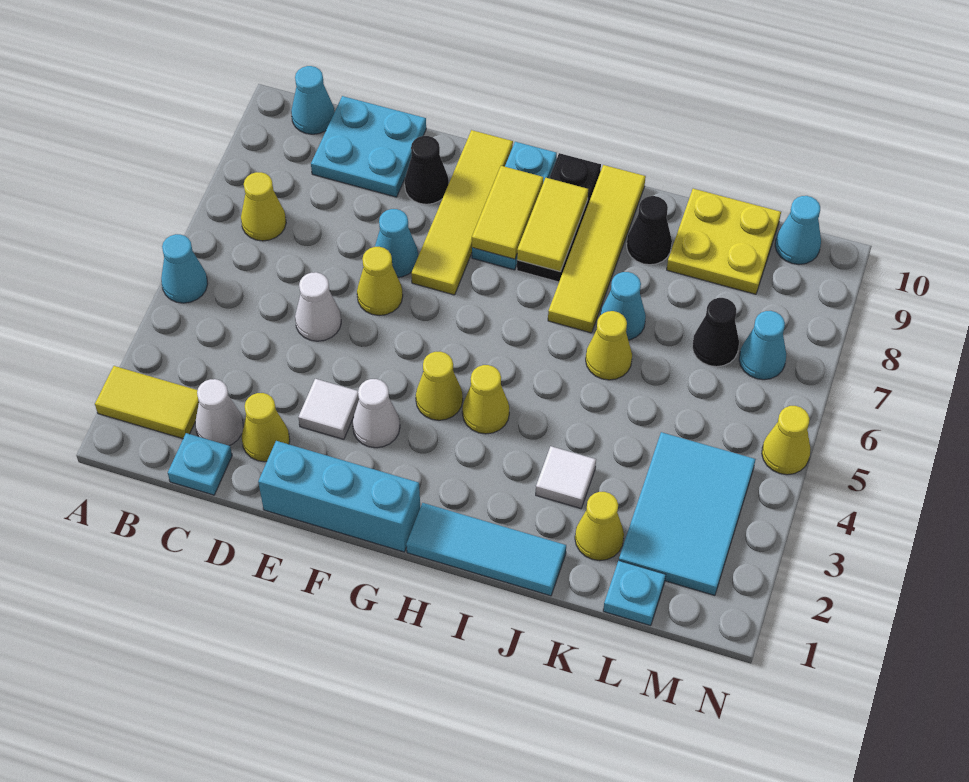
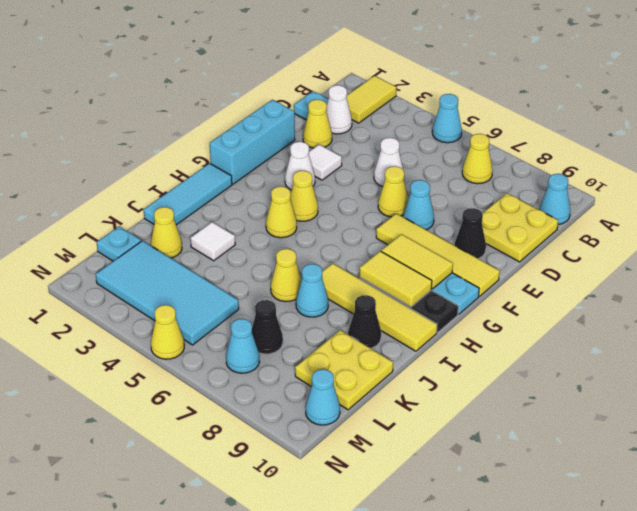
cyan 2x2 plate [311,96,426,197] -> yellow 2x2 plate [482,193,558,262]
cyan 2x3 tile [619,432,756,596] -> cyan 2x4 tile [96,241,239,345]

